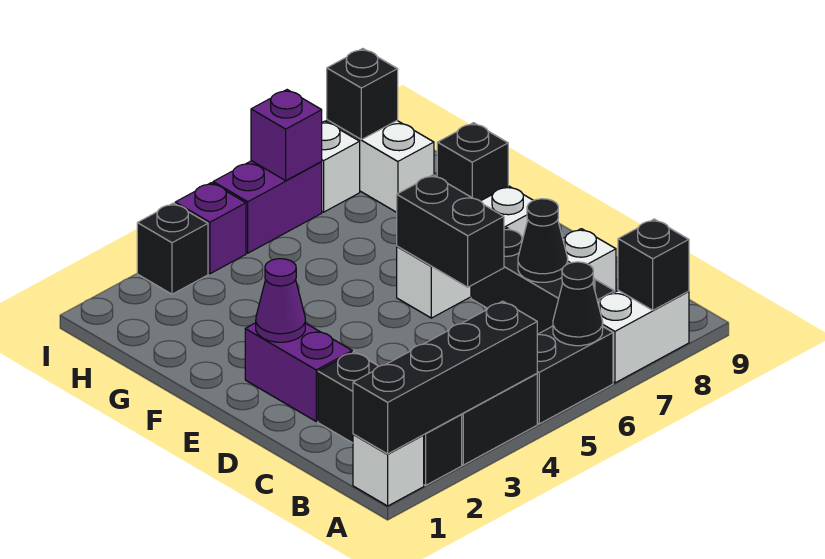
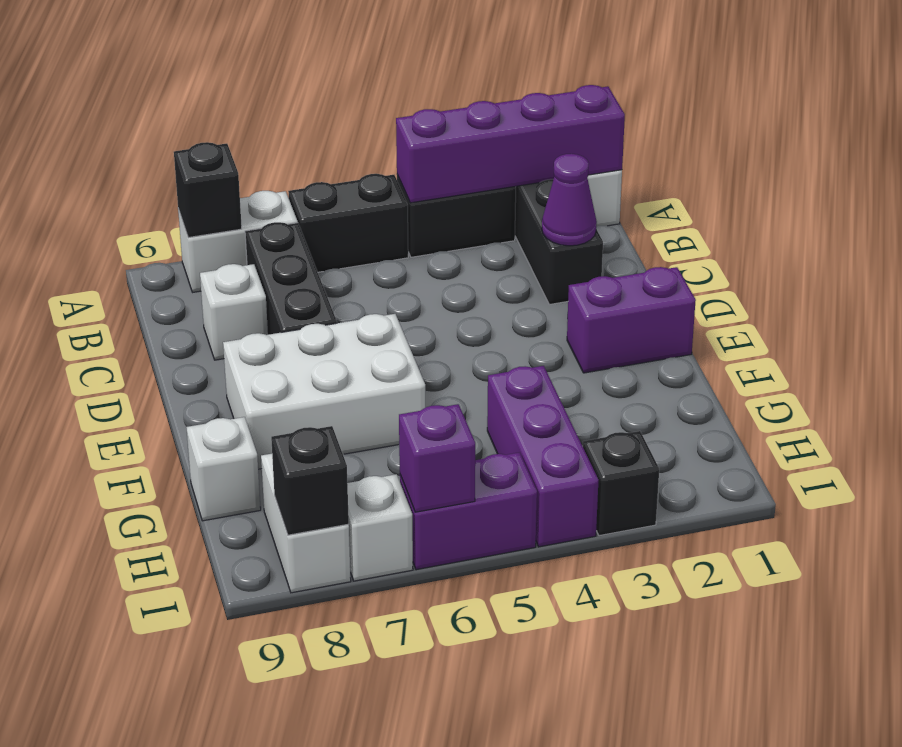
black 1x4 brick [353,301,538,454] -> purple 1x4 brick [396,85,625,203]
black 1x1 cone [553,262,603,346] -> none
black 1x1 cone [518,199,568,282] -> none
purple 1x2 brick [245,323,352,421] -> purple 1x2 brick turned to [567,267,696,373]
black 1x2 brick [397,175,504,287] -> none
purple 1x1 cone [256,259,305,342] -> purple 1x1 cone moved to [542,154,597,246]
white 1x3 brick [397,186,533,318] -> white 2x3 brick [223,314,425,469]
black 1x1 brick [437,123,508,201] -> white 1x1 brick [187,417,261,521]
purple 1x1 brick [175,183,246,274] -> purple 1x3 brick [487,366,598,547]

